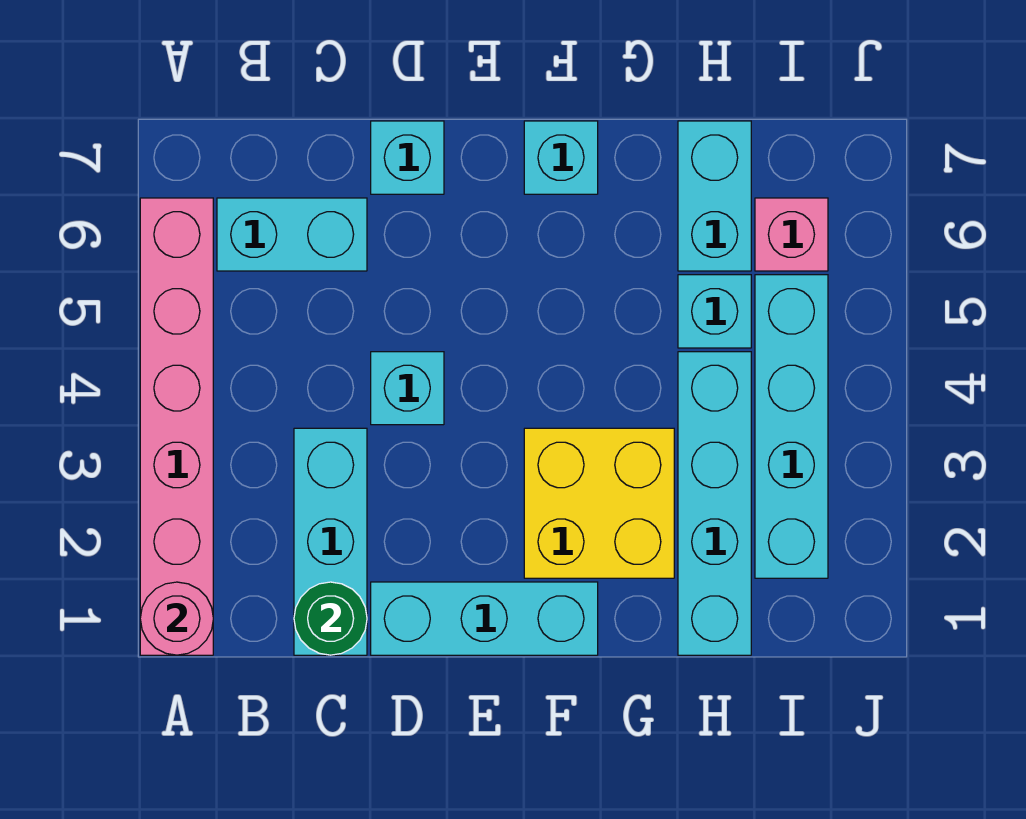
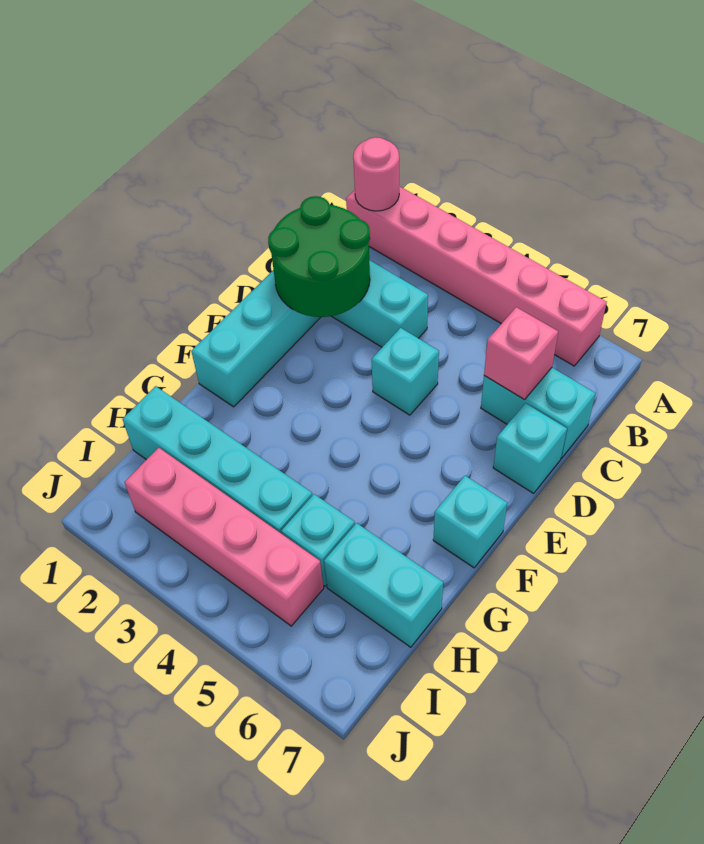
cyan 1x2 brick [217,198,367,271] -> cyan 1x2 brick turned to [481,368,595,458]
green 1x1 round brick [294,582,367,655] -> green 2x2 round brick [268,196,370,317]
yellow 2x2 brick [524,428,674,578] -> none
cyan 1x4 brick [755,275,828,578] -> pink 1x4 brick [125,448,324,626]
pink 1x1 brick [755,198,828,271] -> pink 1x1 brick moved to [484,307,558,399]

